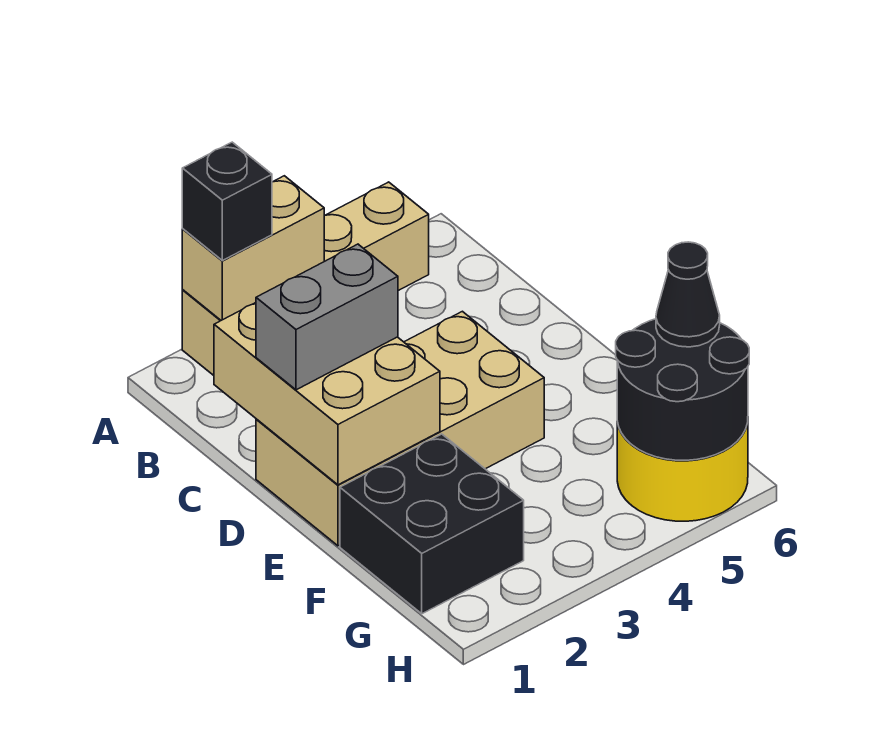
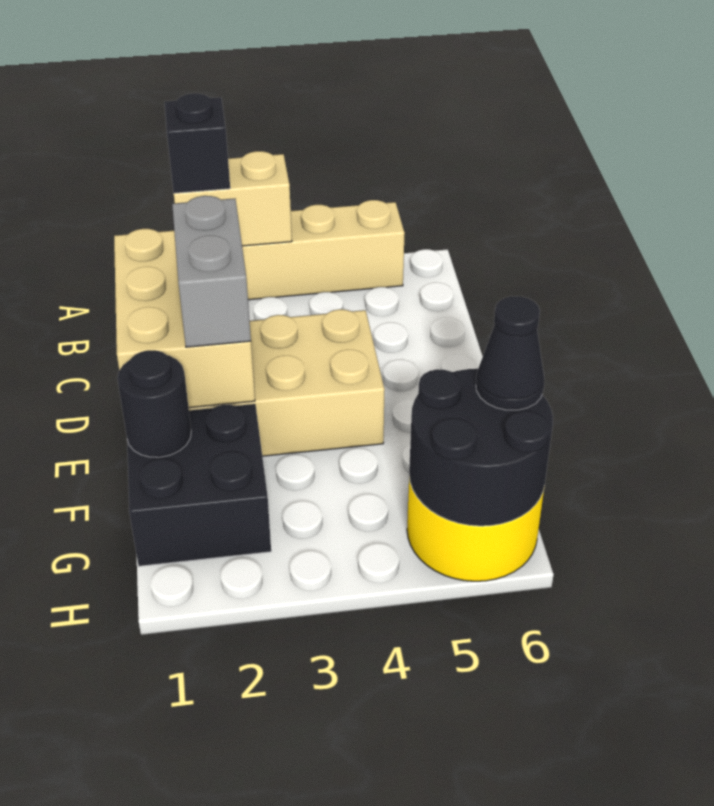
grey 1x2 brick [256,244,398,390] -> grey 1x2 brick turned to [172,196,251,347]
none -> black 1x1 round brick [117,350,191,457]

